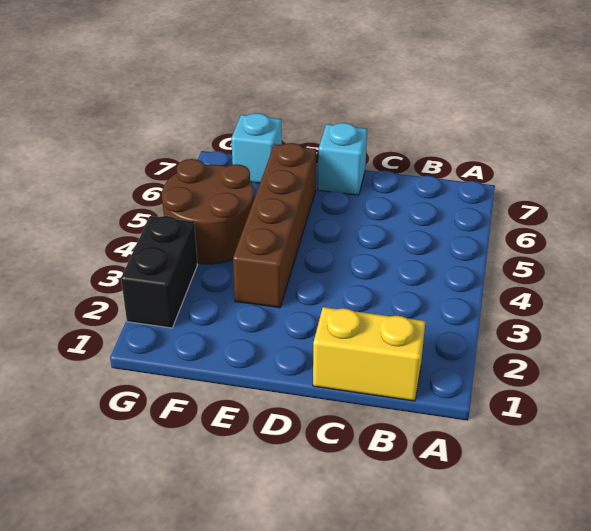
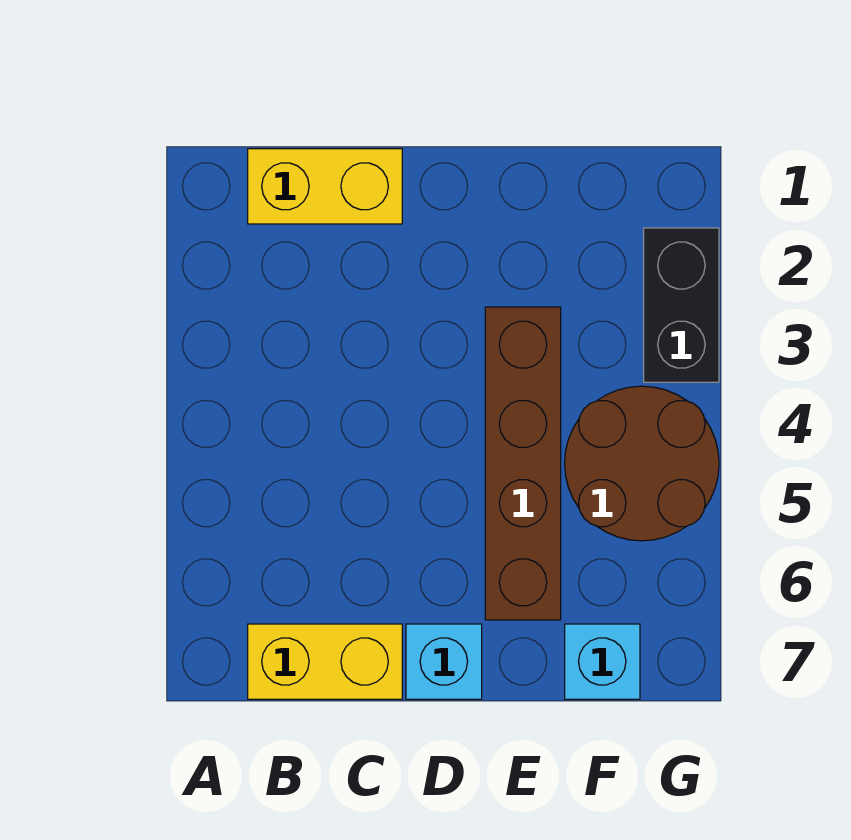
none -> yellow 1x2 brick [248,624,402,699]

